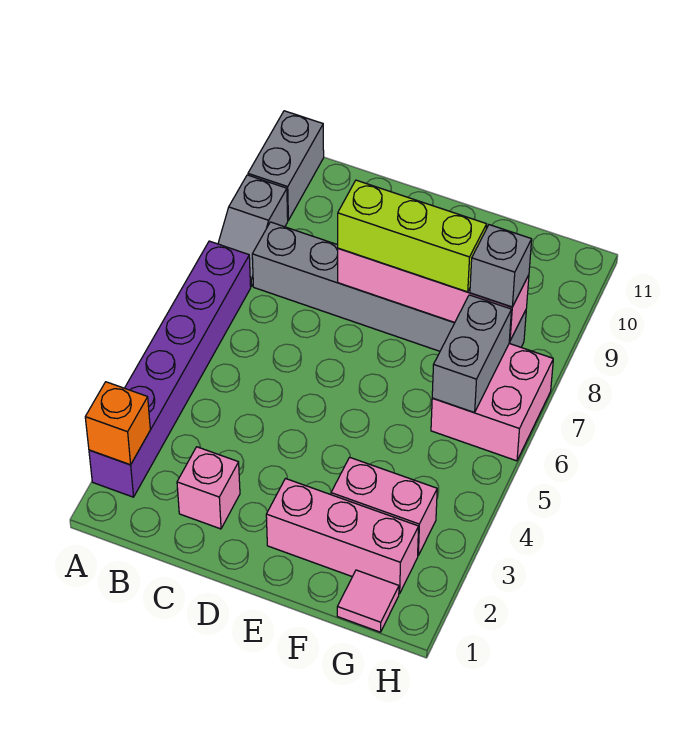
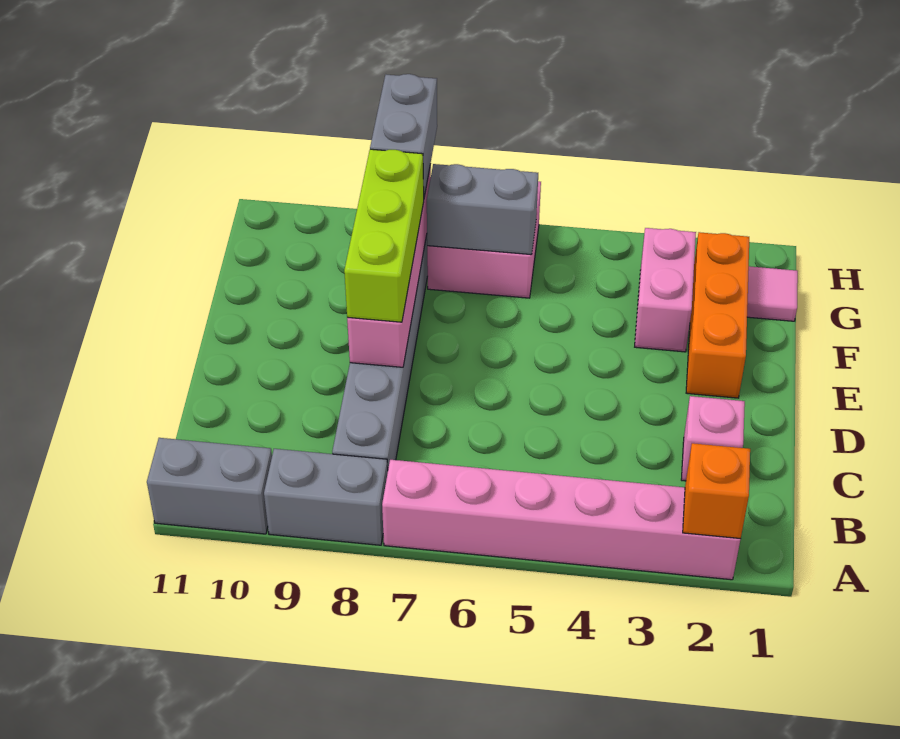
purple 1x6 brick [89,241,251,497] -> pink 1x6 brick [382,460,741,580]
grey 1x2 slope [218,175,288,286] -> grey 1x2 brick [264,449,388,545]
pink 1x3 brick [266,479,419,594] -> orange 1x3 brick [686,232,749,398]
grey 1x1 brick [470,225,532,307] -> grey 1x2 brick [370,74,437,197]

